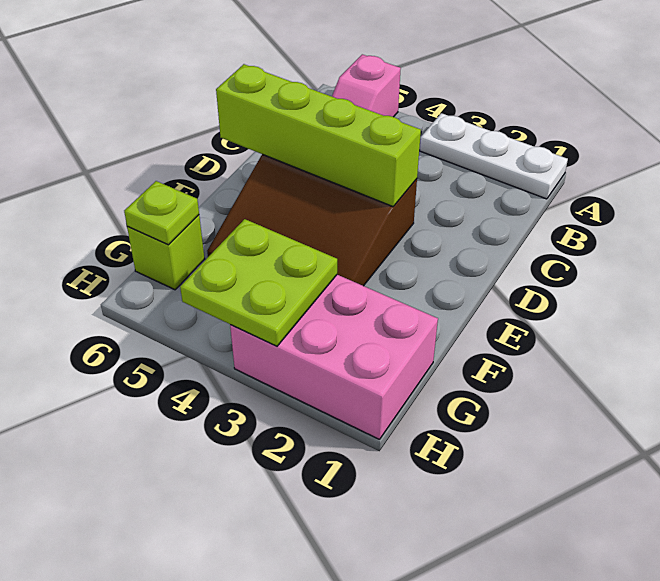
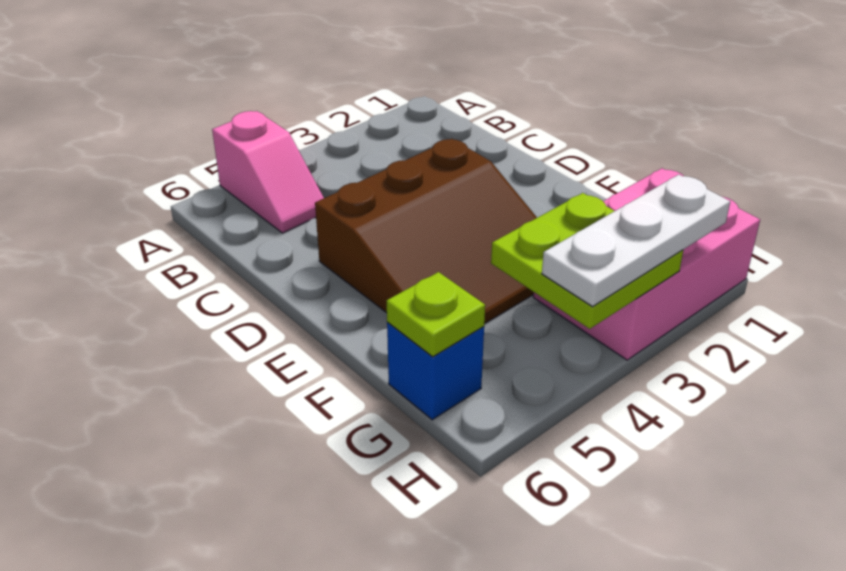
white 1x3 plate [420,113,568,199] -> white 1x3 plate moved to [542,175,730,307]
lime 1x4 brick [216,64,421,206] -> none
lime 1x1 brick [127,215,205,290] -> blue 1x1 brick [387,322,484,420]

